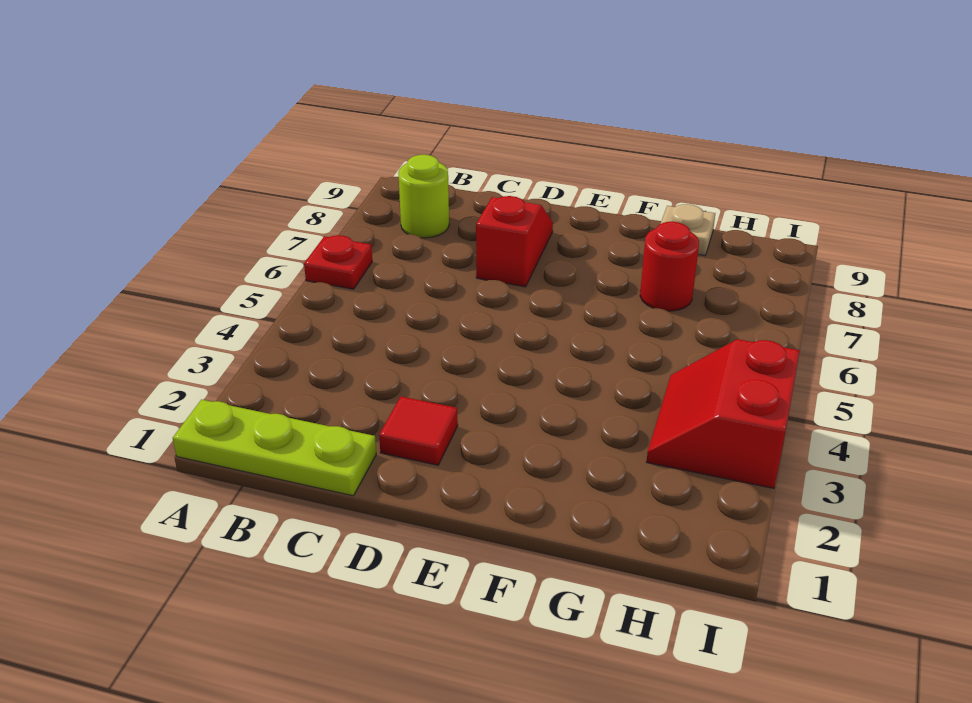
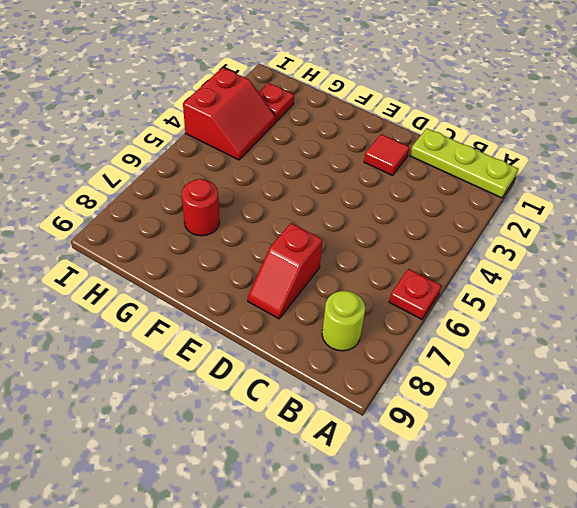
tan 1x1 plate [661,204,715,256] -> none
none -> red 1x1 plate [259,83,294,121]

